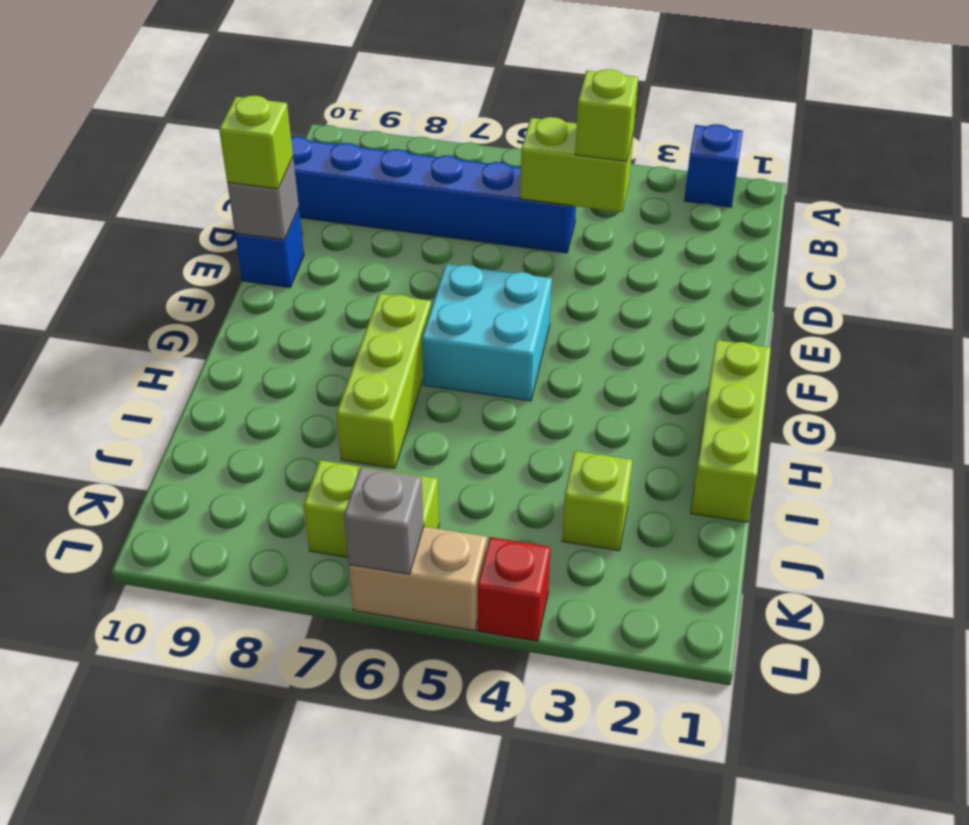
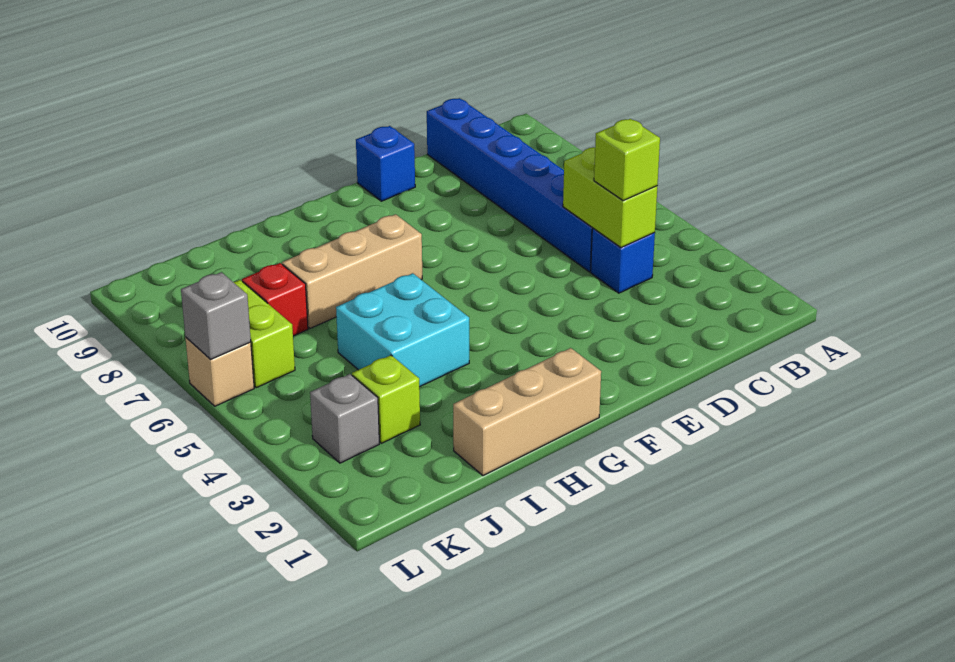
blue 1x1 brick [684,124,743,207] -> blue 1x1 brick moved to [591,228,655,293]
grey 1x1 brick [227,158,299,240] -> grey 1x1 brick moved to [310,374,379,463]
lime 1x1 brick [219,96,293,189] -> none
cyan 2x2 brick [422,264,552,401] -> cyan 2x2 brick moved to [336,273,469,387]
lime 1x3 brick [691,340,771,522] -> tan 1x3 brick [453,348,601,476]
lime 1x3 brick [336,294,431,468] -> tan 1x3 brick [282,214,422,328]
red 1x1 brick [478,537,551,641] -> red 1x1 brick moved to [242,263,308,336]
tan 1x2 brick [349,527,487,631] -> tan 1x1 brick [185,337,254,406]

